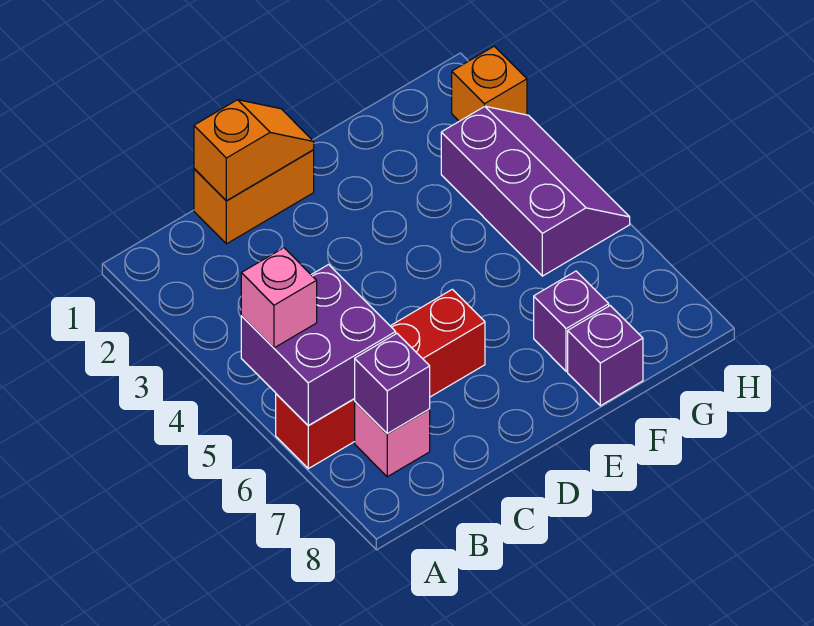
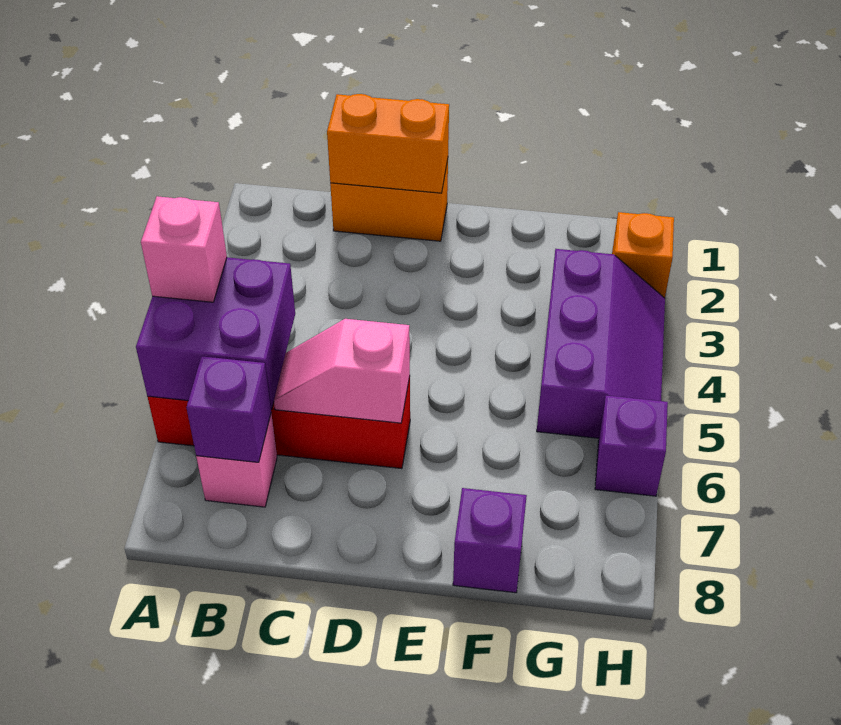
orange 1x2 slope [194,100,314,201] -> orange 1x2 brick [327,94,449,193]
none -> pink 1x2 slope [274,319,410,423]
purple 1x1 brick [534,271,609,371] -> purple 1x1 brick moved to [595,395,668,496]

